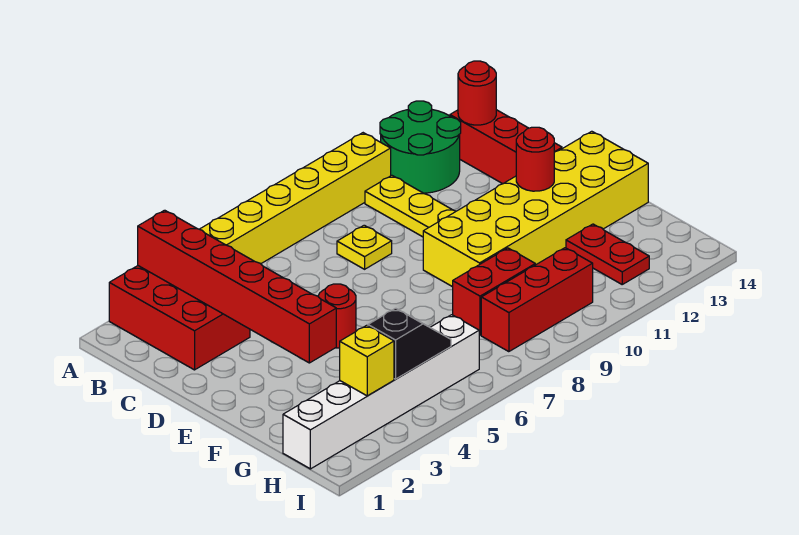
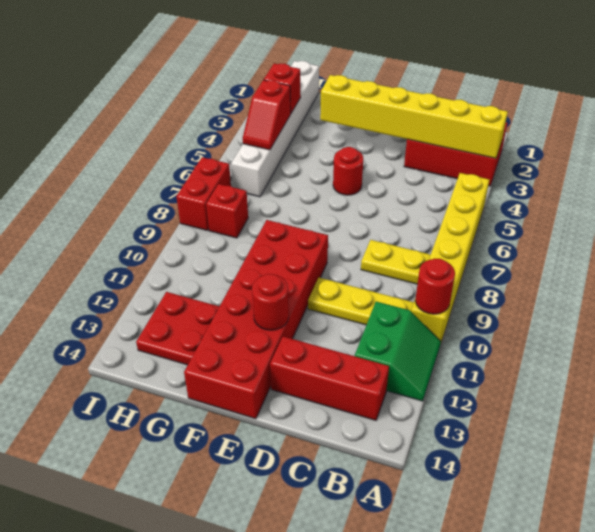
red 1x6 brick [138,210,336,363] -> yellow 1x6 brick [320,75,508,158]
green 2x2 round brick [380,101,461,193] -> green 2x2 slope [355,302,441,401]
red 1x1 round brick [458,61,496,125] -> red 1x1 round brick moved to [415,259,455,314]
yellow 1x1 plate [337,225,392,269] -> yellow 1x2 plate [361,240,431,284]
yellow 2x6 brick [423,131,648,287] -> red 2x6 brick [184,220,328,419]
red 1x2 brick [453,248,535,335] -> red 1x2 brick moved to [176,157,231,231]
red 1x2 plate [566,224,649,284] -> red 2x2 plate [136,292,219,365]
yellow 1x1 brick [340,325,394,396] -> red 1x1 brick [264,63,301,113]
black 1x2 slope [368,308,451,379] -> red 1x2 slope [243,80,291,150]
red 1x3 brick [481,248,593,352] -> red 1x1 brick [206,184,248,238]

